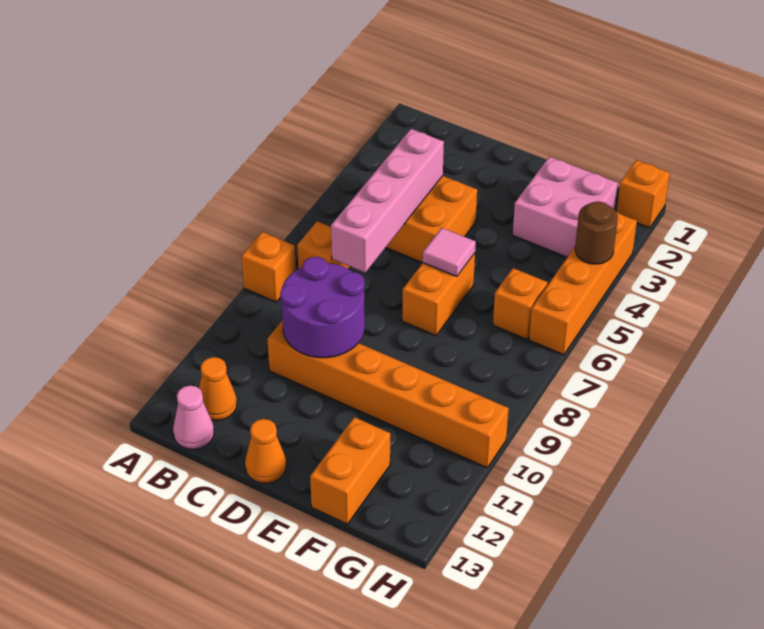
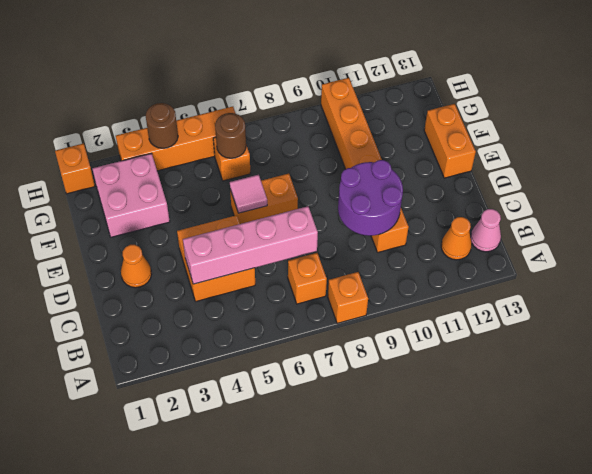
orange 1x1 cone [245,419,286,483] -> orange 1x1 cone moved to [121,245,152,288]
orange 1x2 brick [310,417,390,524] -> orange 1x2 brick turned to [424,104,476,178]
none -> brown 1x1 round brick [215,113,246,158]

